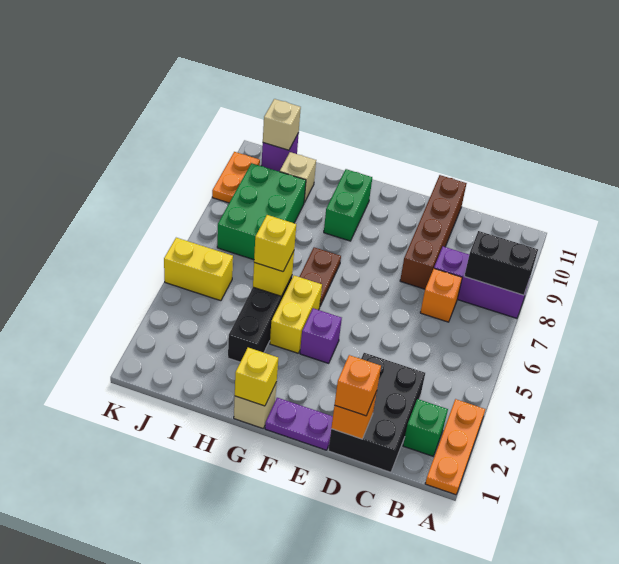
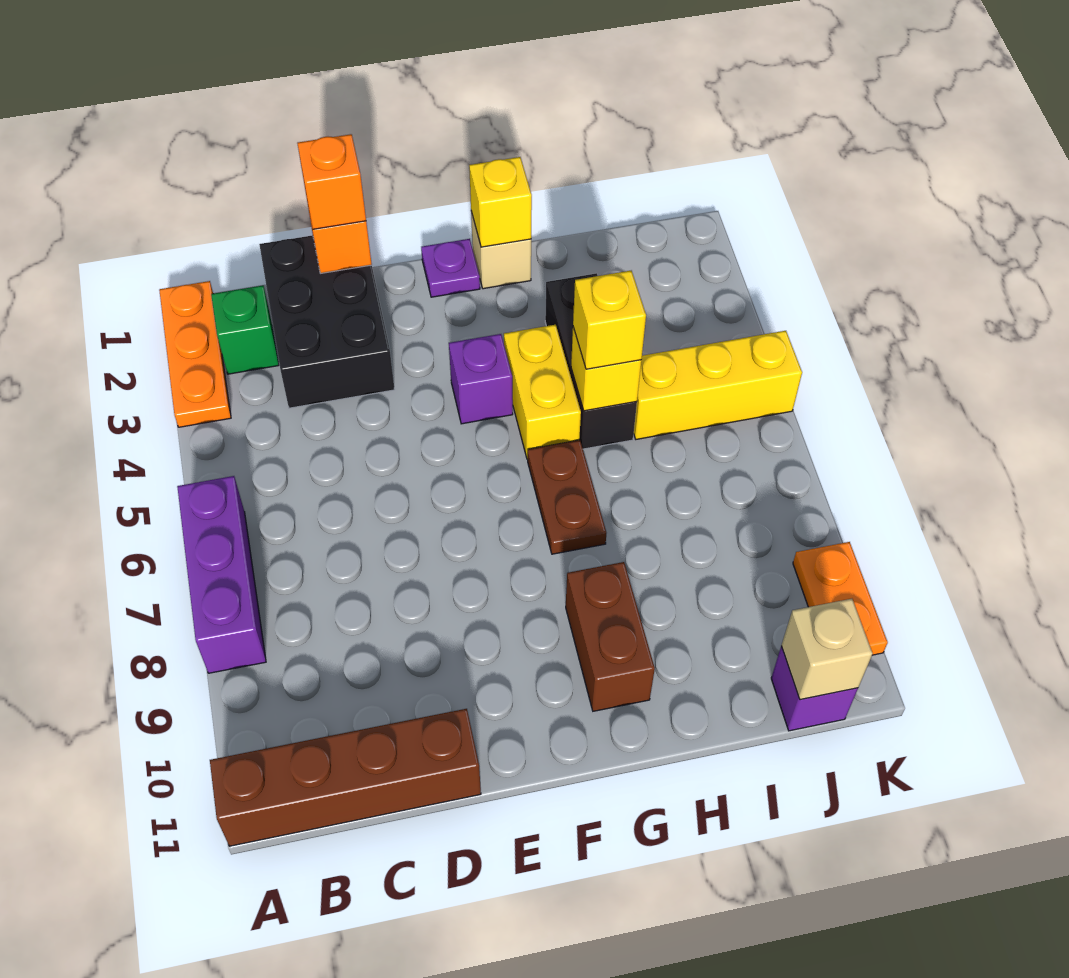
purple 1x3 brick [434,247,529,318] -> purple 1x3 brick turned to [177,476,266,673]
black 1x2 brick [464,231,538,295] -> none
orange 1x1 brick [420,269,462,322] -> none
brown 1x4 brick [400,175,467,289] -> brown 1x4 brick turned to [210,709,481,846]
purple 1x2 plate [265,398,333,450] -> purple 1x1 plate [421,239,480,297]
green 1x2 brick [324,169,372,241] -> brown 1x2 brick [566,562,655,711]
green 2x3 brick [217,163,306,260] -> none
tan 1x1 brick [280,152,316,203] -> none
yellow 1x2 brick [164,238,233,301] -> yellow 1x3 brick [634,331,802,439]

